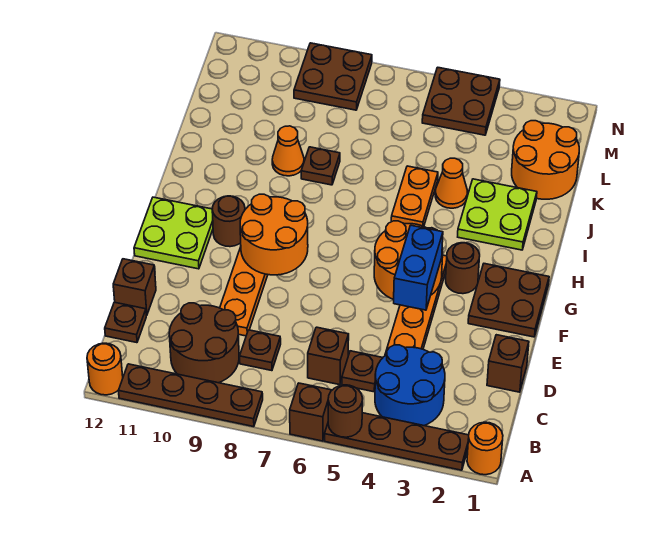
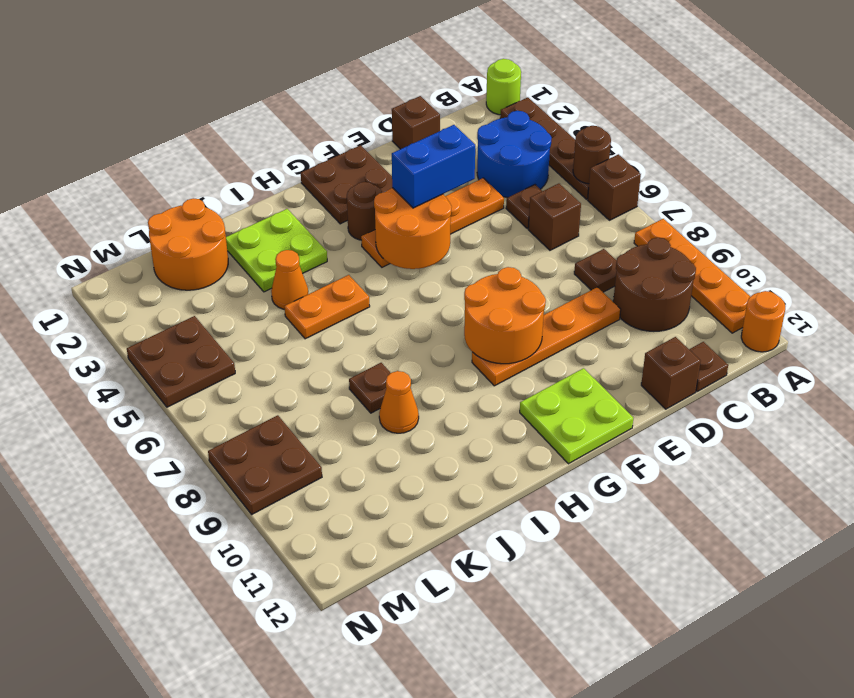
orange 1x1 round brick [467,422,503,475] -> lime 1x1 round brick [486,59,521,115]
brown 1x4 plate [118,364,263,427] -> orange 1x4 plate [634,219,750,333]
brown 1x1 round brick [212,196,245,247] -> none

